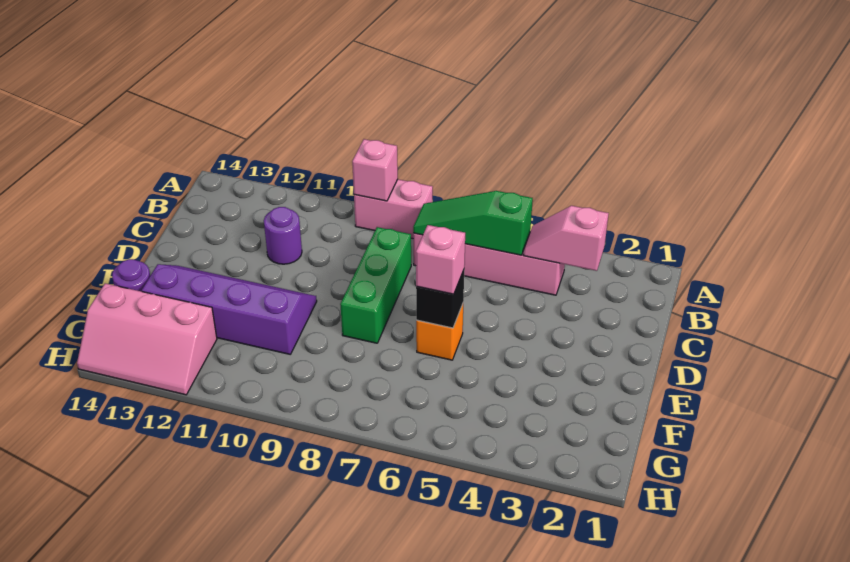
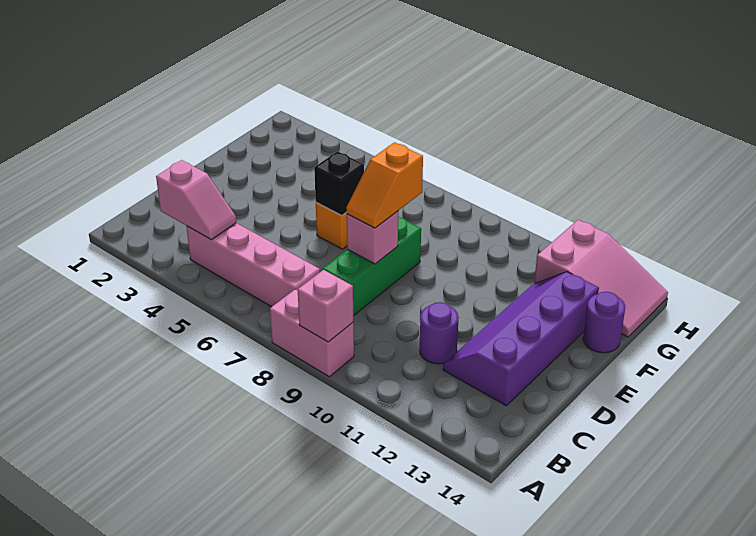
green 1x3 slope [413,191,533,255] -> none
none -> orange 1x2 slope [346,142,423,228]
pink 1x1 brick [416,225,465,294] -> pink 1x1 brick moved to [347,211,398,264]
purple 2x4 slope [142,264,317,354] -> purple 2x4 slope turned to [443,272,599,406]
pink 2x3 slope [77,283,217,395] -> pink 2x3 slope turned to [534,220,668,337]

